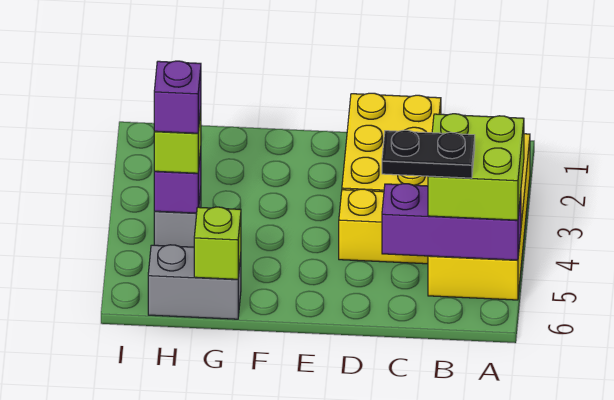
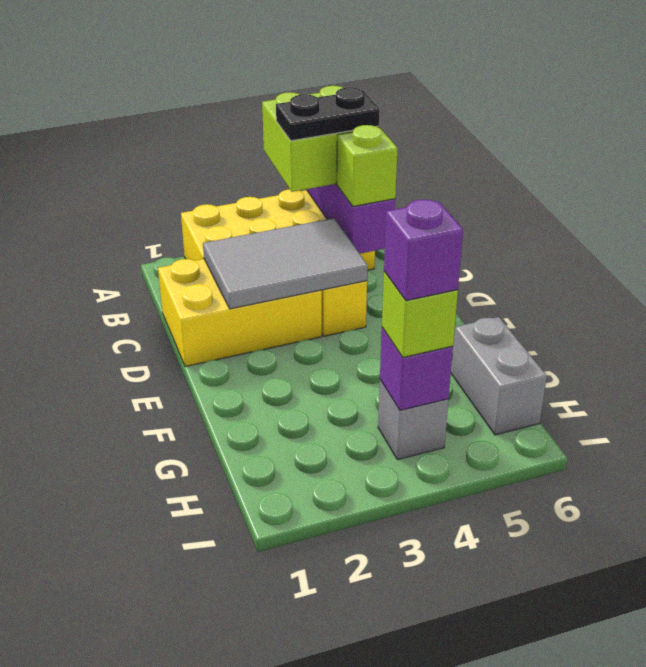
black 1x2 plate [382,130,475,178] -> black 1x2 plate turned to [276,87,380,141]
none -> grey 2x3 tile [203,218,368,309]
lime 1x1 brick [194,207,241,279] -> lime 1x1 brick moved to [337,125,398,206]

